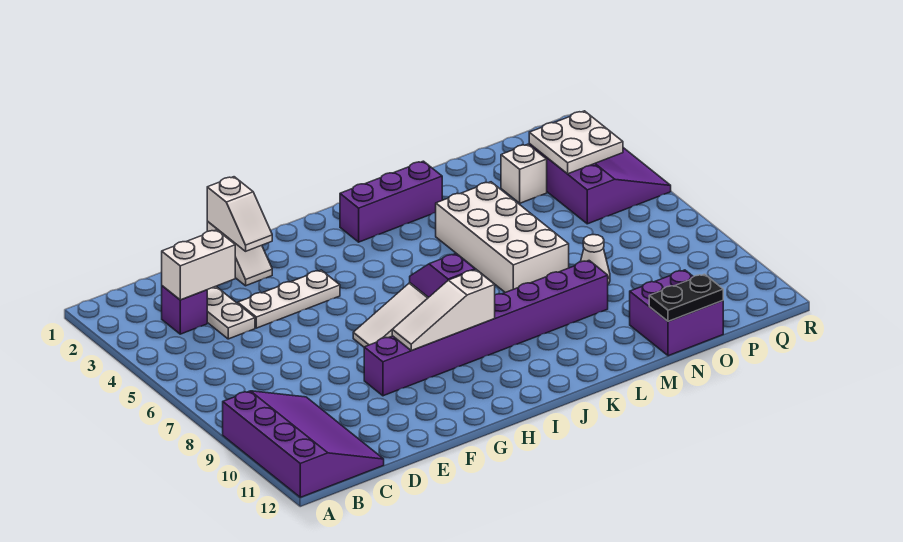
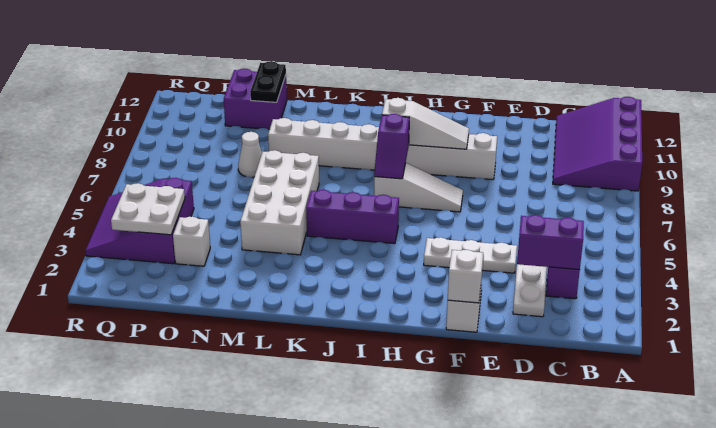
white 1x2 brick [162,230,235,300] -> purple 1x2 brick [517,215,584,270]
purple 1x8 brick [364,261,608,396] -> white 1x8 brick [268,118,497,180]
purple 1x3 brick [340,161,442,242] -> purple 1x3 brick moved to [306,189,399,244]
black 1x2 plate [649,274,723,321] -> black 1x2 plate turned to [250,61,286,102]

